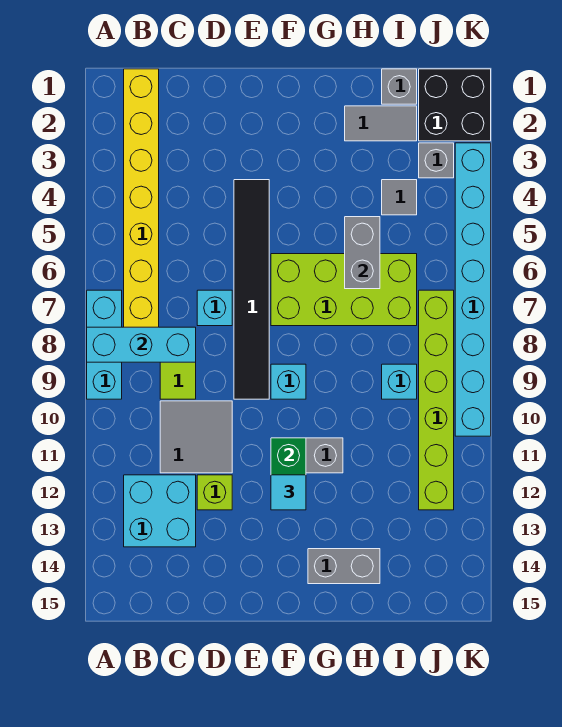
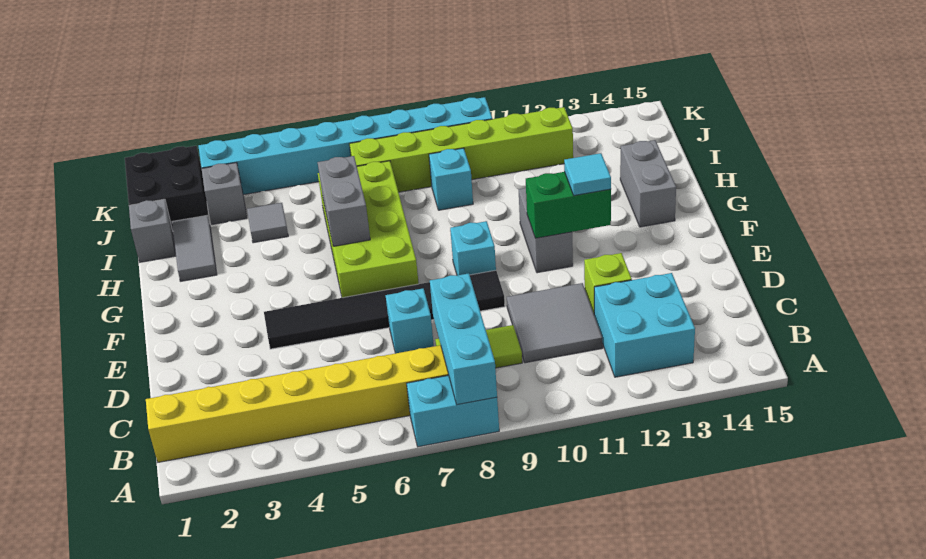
cyan 1x3 brick [87,290,122,399] -> cyan 1x2 brick [407,375,499,447]
grey 1x2 brick [345,217,380,289] -> grey 1x2 brick turned to [318,156,370,246]

